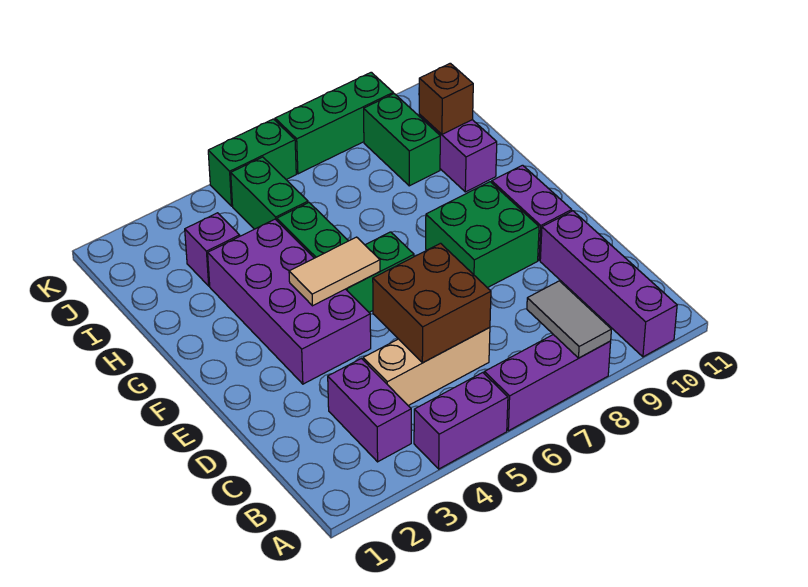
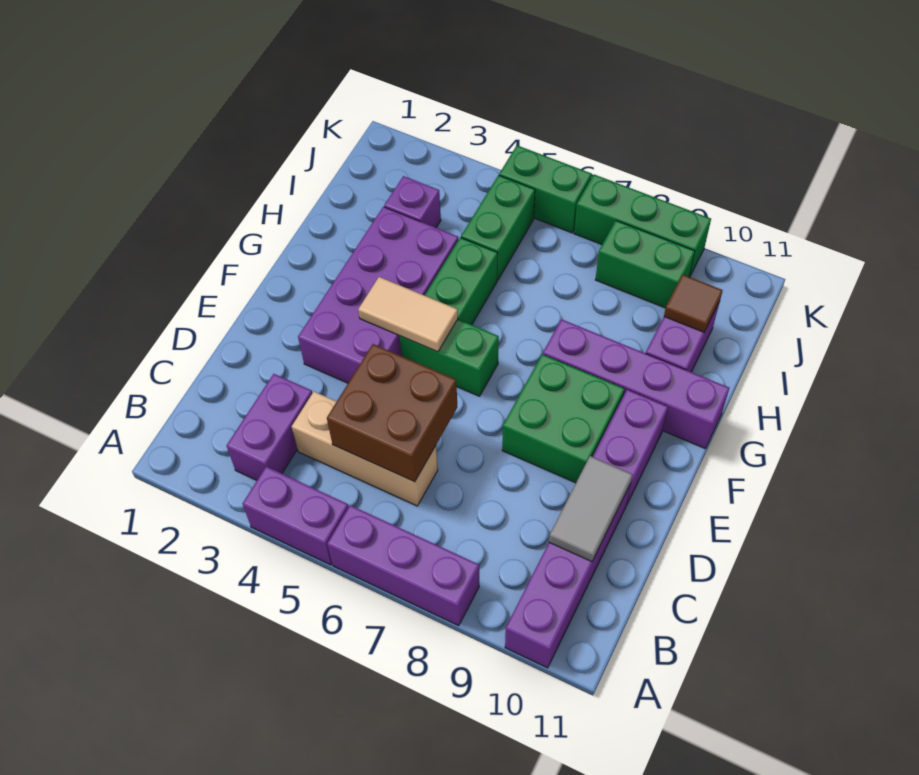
grey 1x2 tile [527,281,611,358] -> grey 1x2 tile moved to [549,456,633,562]
none -> purple 1x4 brick [543,319,729,448]
green 1x2 brick [364,94,440,186] -> green 1x2 brick turned to [595,221,695,308]
brown 1x1 brick [419,63,473,134] -> brown 1x1 tile [664,274,723,332]

